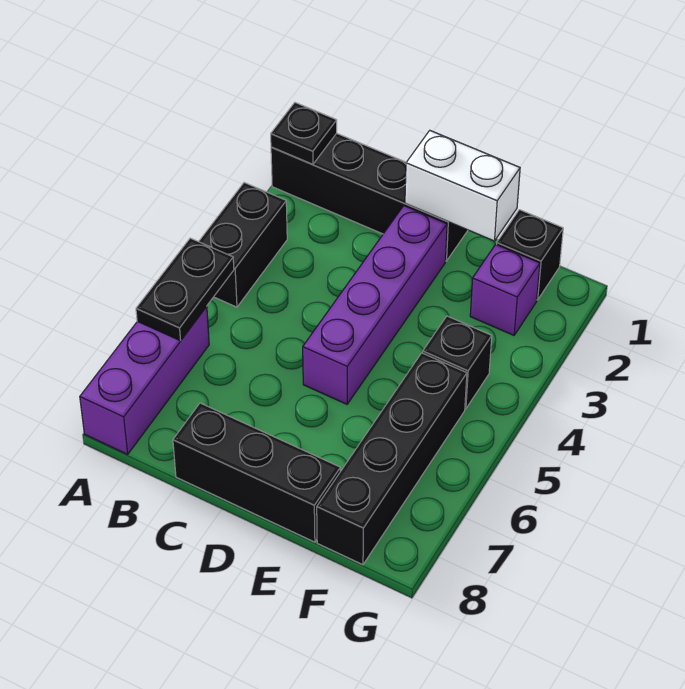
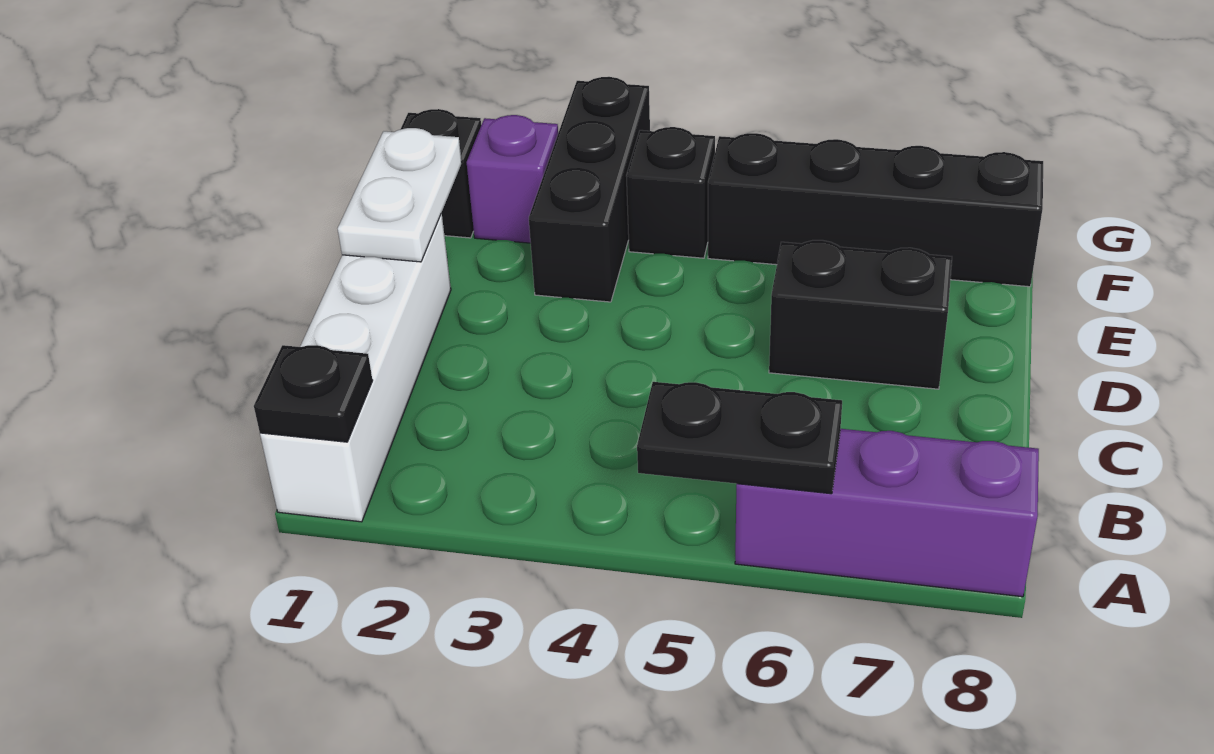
black 1x4 brick [271,133,468,261] -> white 1x4 brick [260,213,451,522]
black 1x2 brick [199,183,287,307] -> black 1x2 brick moved to [769,240,952,389]
black 1x3 brick [173,403,340,542] -> black 1x3 brick moved to [529,77,650,302]
white 1x2 brick [405,131,520,241] -> white 1x2 plate [338,128,462,262]
purple 1x4 brick [303,206,447,404] -> none

